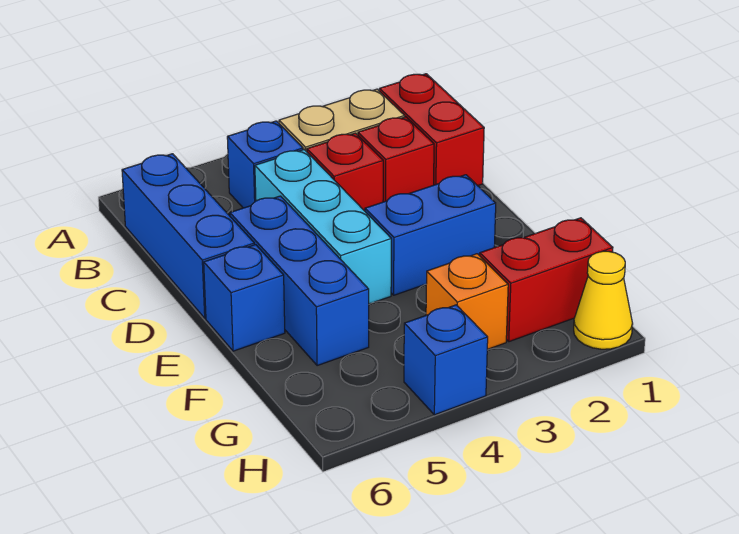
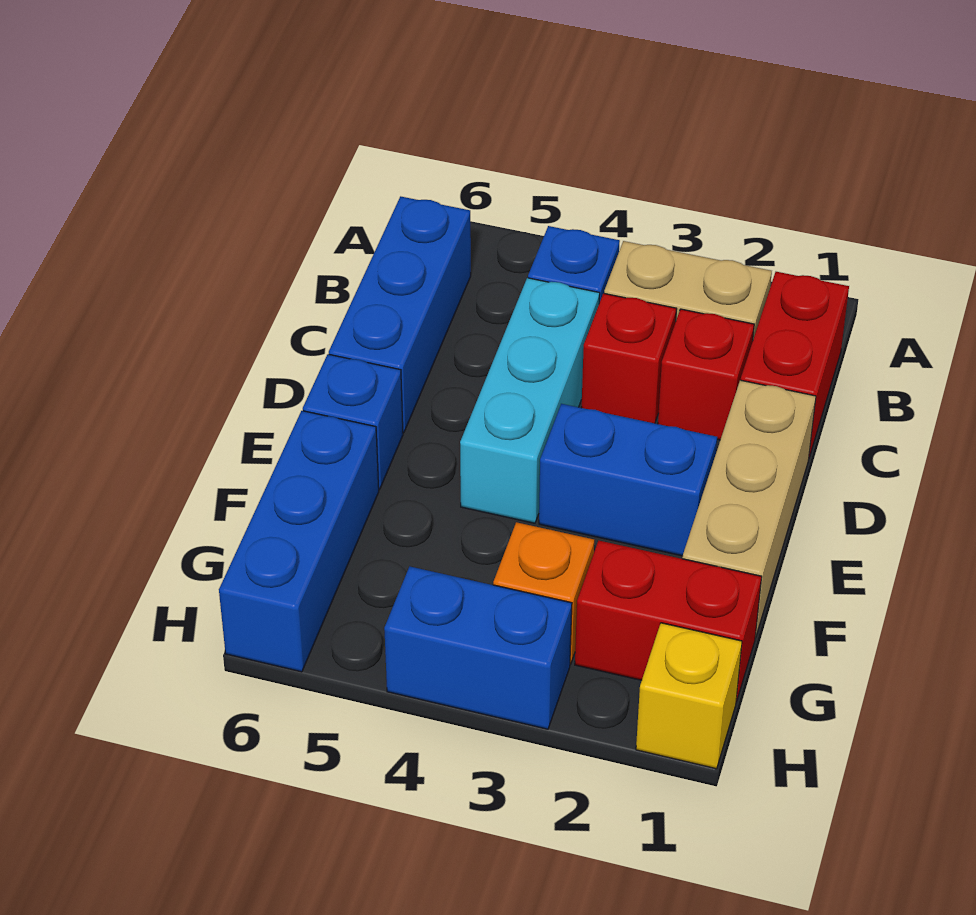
none -> tan 1x3 brick [682,380,816,638]
blue 1x3 brick [230,196,369,365] -> blue 1x3 brick moved to [219,411,379,672]
yellow 1x1 cone [574,251,633,349] -> yellow 1x1 brick [636,623,742,769]
blue 1x1 brick [404,305,488,415] -> blue 1x2 brick [384,566,572,729]

